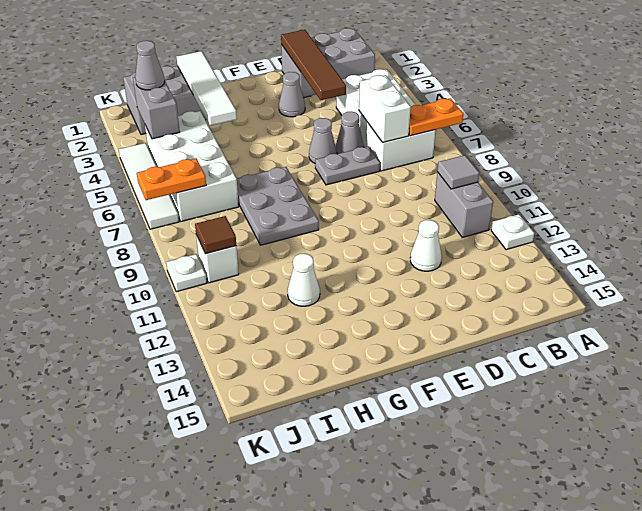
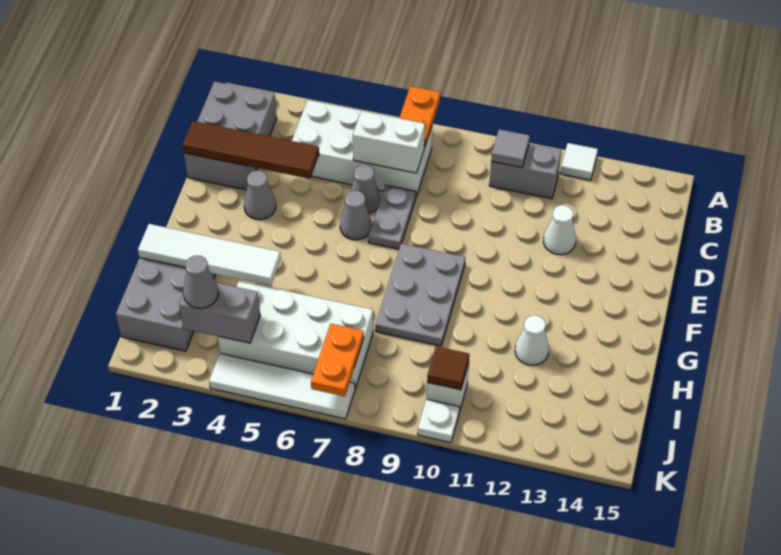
white 1x1 plate [491,214,534,250] -> white 1x1 tile [560,143,598,180]
grey 2x3 plate [237,167,319,245] -> grey 2x3 plate turned to [375,243,466,346]

